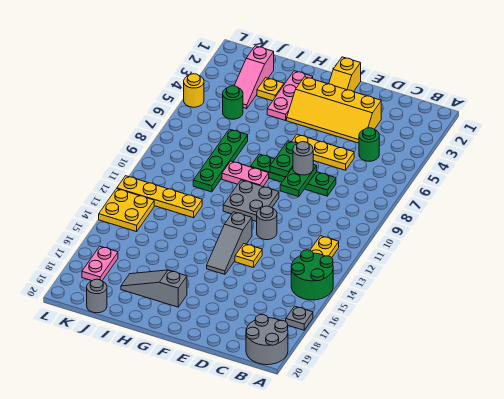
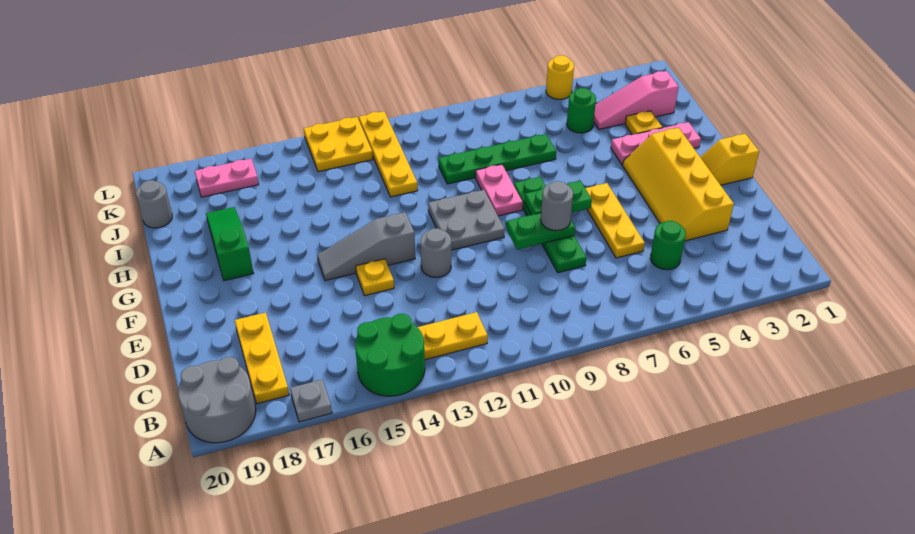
none -> yellow 1x3 plate [235,312,289,404]
grey 1x3 slope [121,270,187,307] -> green 1x3 slope [206,207,254,281]

